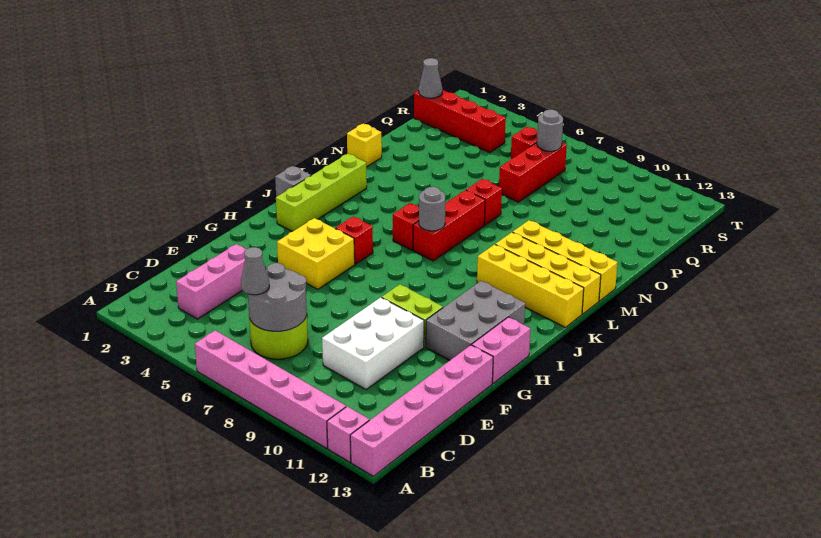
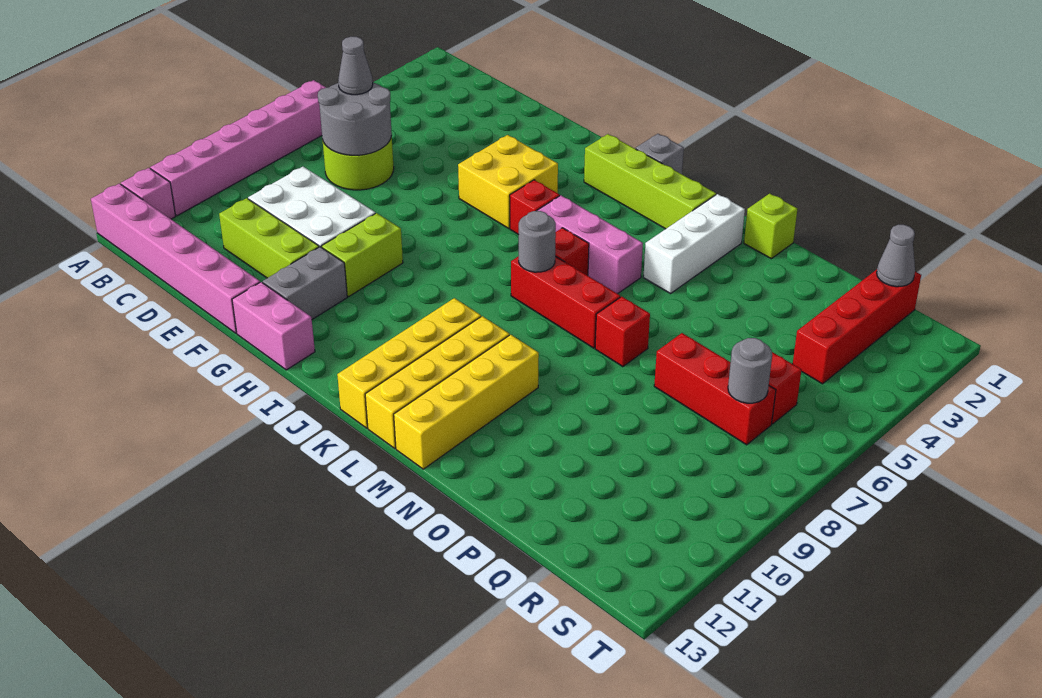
pink 1x3 brick [176,244,246,319] -> pink 1x3 brick moved to [537,195,643,294]
none -> lime 1x3 brick [219,198,319,278]
grey 2x3 brick [426,281,525,360] -> grey 1x2 brick [263,247,347,319]
none -> white 1x3 brick [643,194,745,294]
yellow 1x1 brick [347,124,382,167] -> lime 1x1 brick [744,193,797,259]

